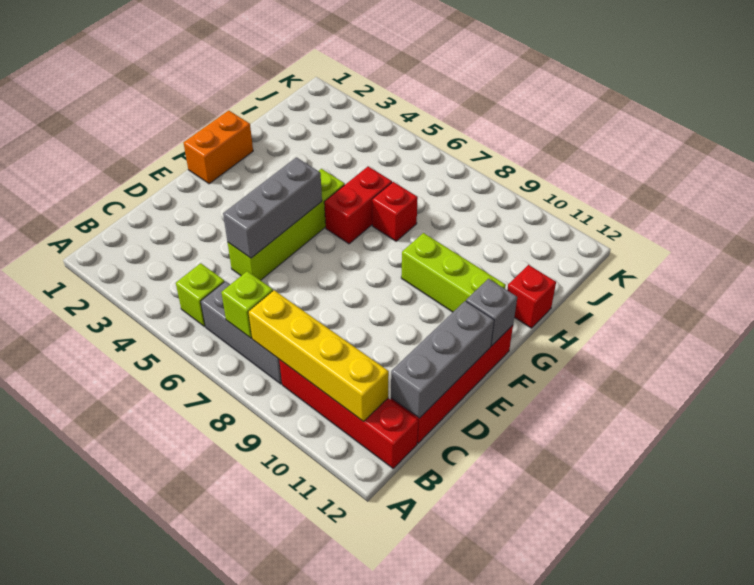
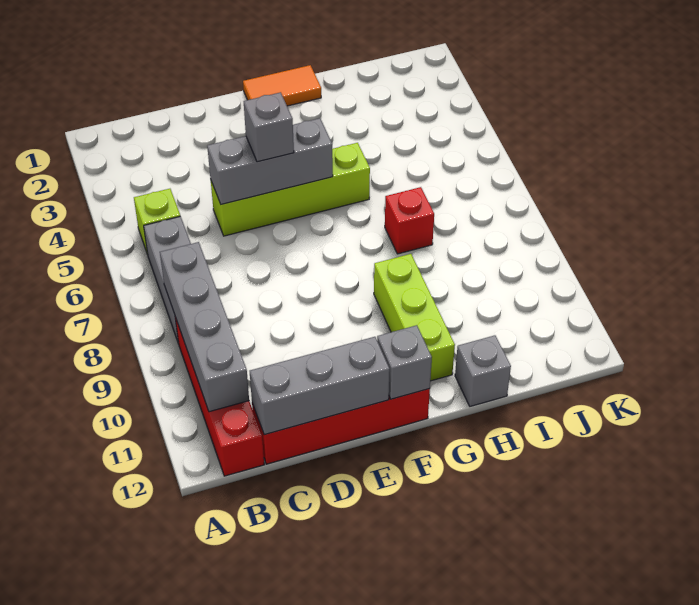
lime 1x1 brick [221,271,273,338] -> none
yellow 1x4 brick [248,290,389,421] -> grey 1x4 brick [160,242,249,412]
none -> grey 1x1 brick [244,92,294,162]
orange 1x2 brick [184,111,253,184] -> orange 1x2 tile [243,65,321,106]
red 1x2 brick [324,167,392,244] -> none
red 1x1 brick [507,265,556,328] -> grey 1x1 brick [455,335,511,406]

